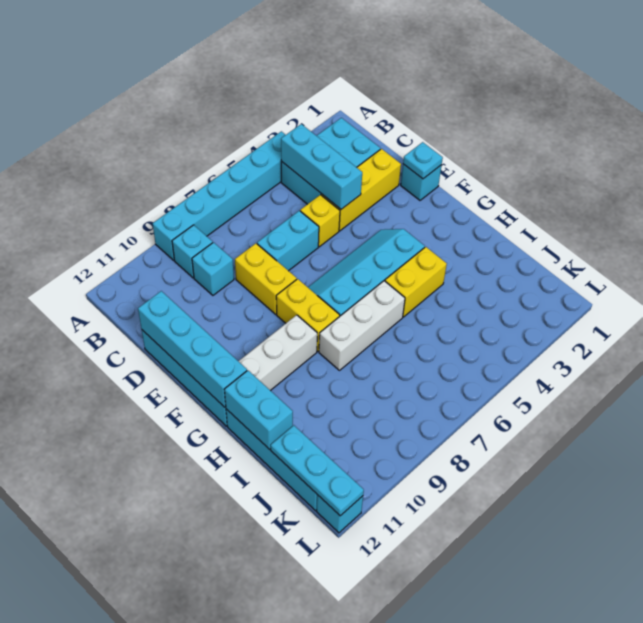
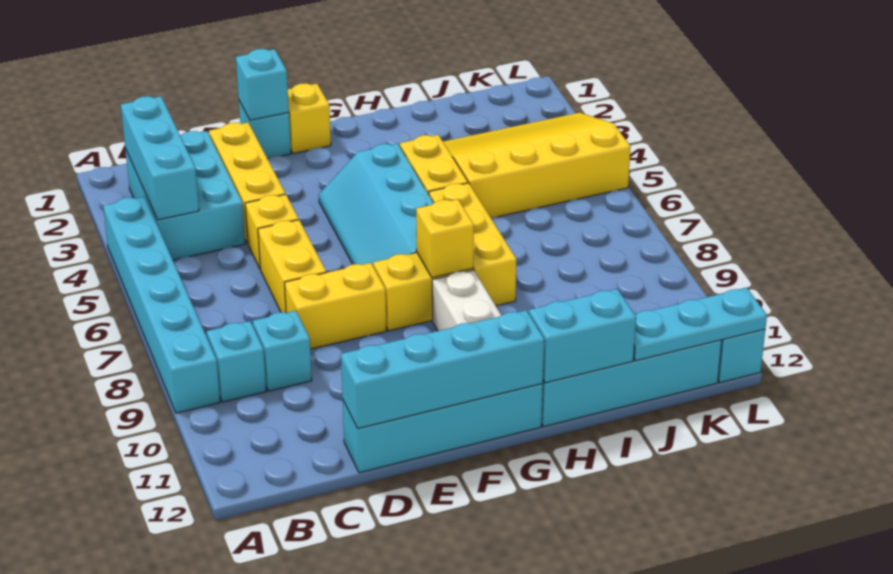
cyan 1x3 brick [281,124,362,209] -> cyan 1x3 brick turned to [121,96,199,220]
cyan 1x2 brick [257,211,319,271] -> yellow 1x2 brick [258,220,326,313]
cyan 1x1 plate [403,142,443,179] -> cyan 1x1 brick [236,49,289,120]
none -> yellow 1x1 brick [288,83,331,154]
none -> yellow 1x1 brick [416,199,474,278]
white 1x3 brick [319,281,405,370] -> yellow 1x3 brick [429,183,517,306]
none -> yellow 3x4 slope [443,113,631,218]

